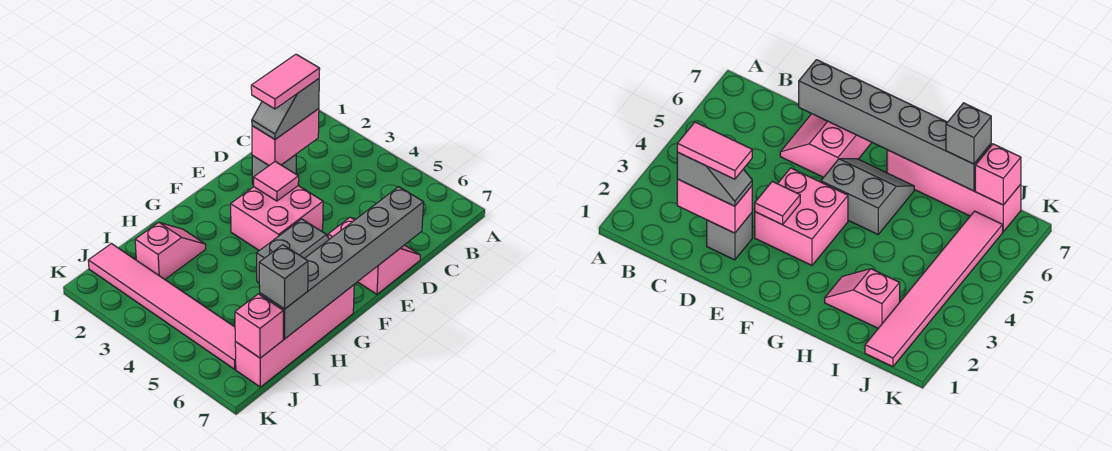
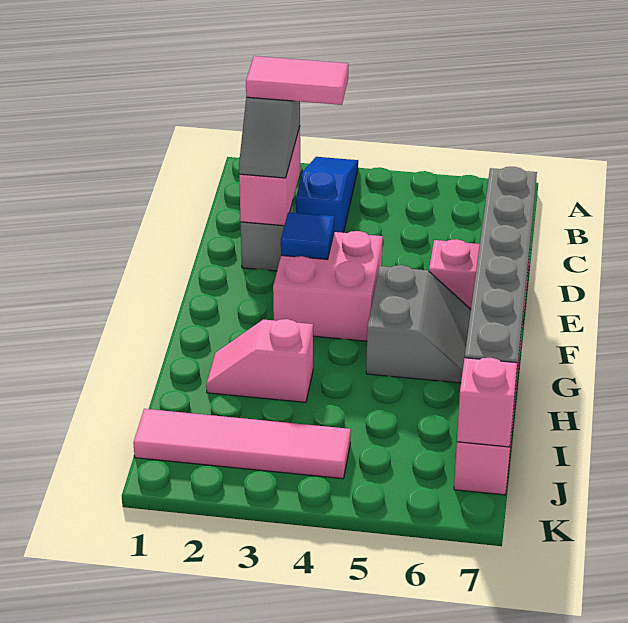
none -> blue 1x3 slope [296,157,358,233]
pink 1x2 tile [251,54,320,109] -> pink 1x2 tile turned to [246,56,348,105]
pink 1x1 tile [254,162,299,201] -> blue 1x1 tile [281,212,334,259]
pink 1x2 slope [135,222,206,279] -> pink 1x2 slope turned to [206,319,313,402]
grey 1x1 brick [259,245,308,309] -> none
pink 1x6 tile [88,244,236,369] -> pink 1x4 tile [133,409,351,479]

